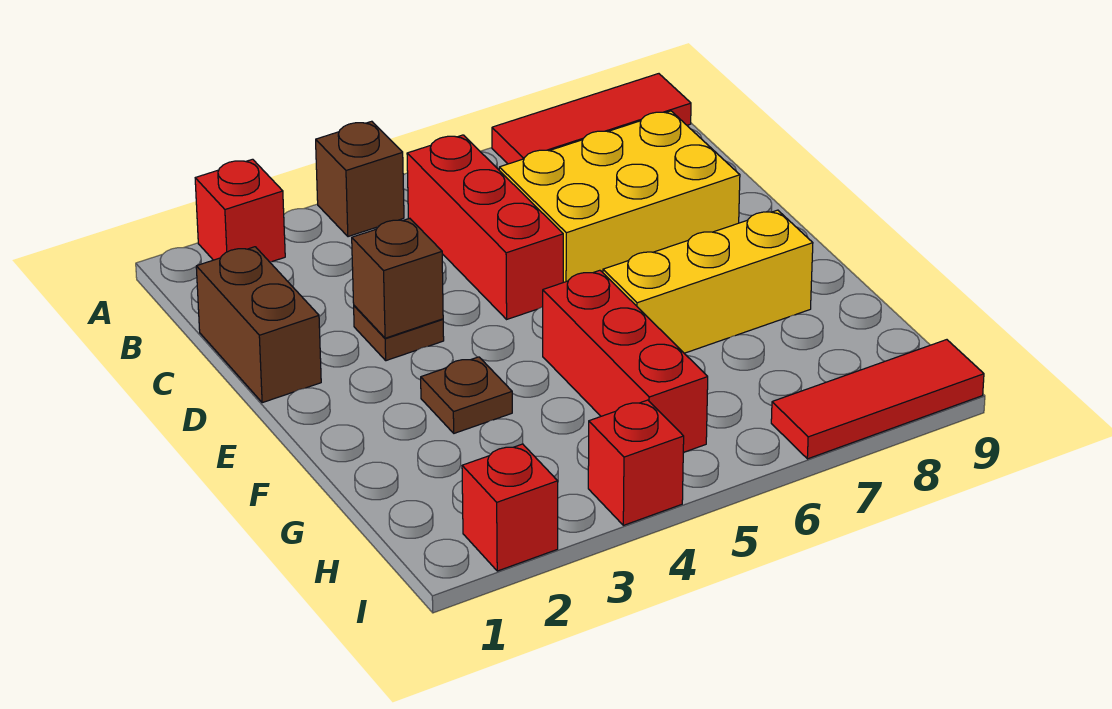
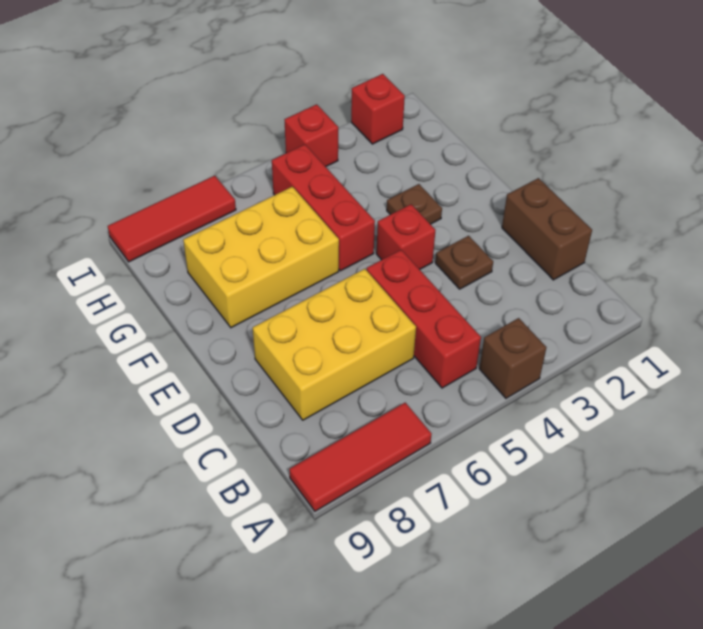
red 1x1 brick [195,159,285,262] -> red 1x1 brick moved to [376,204,435,270]
brown 1x1 brick [352,218,443,338] -> none
yellow 1x3 brick [603,210,813,353] -> yellow 2x3 brick [183,187,339,328]

